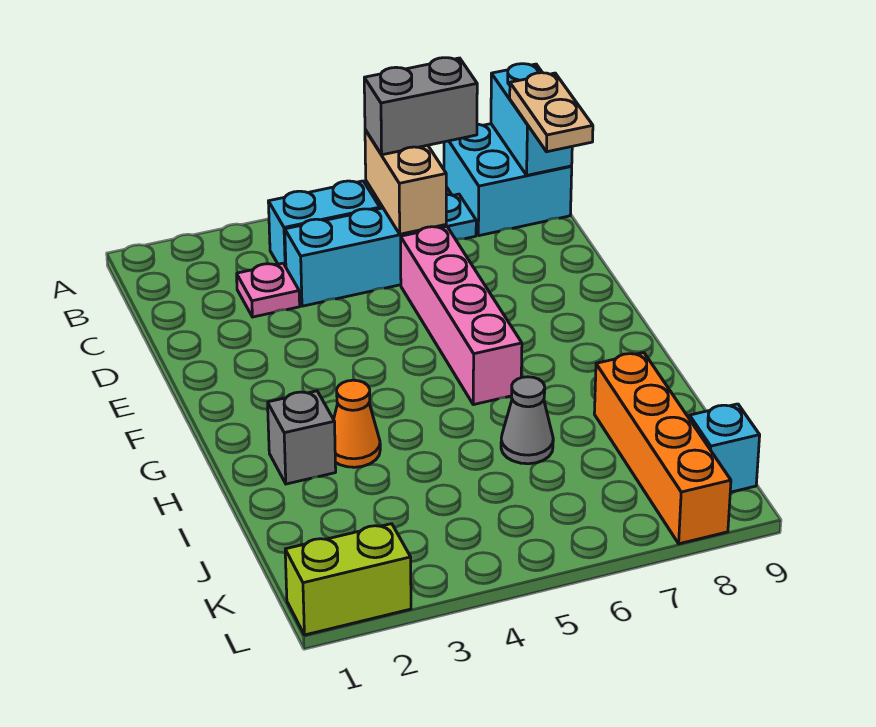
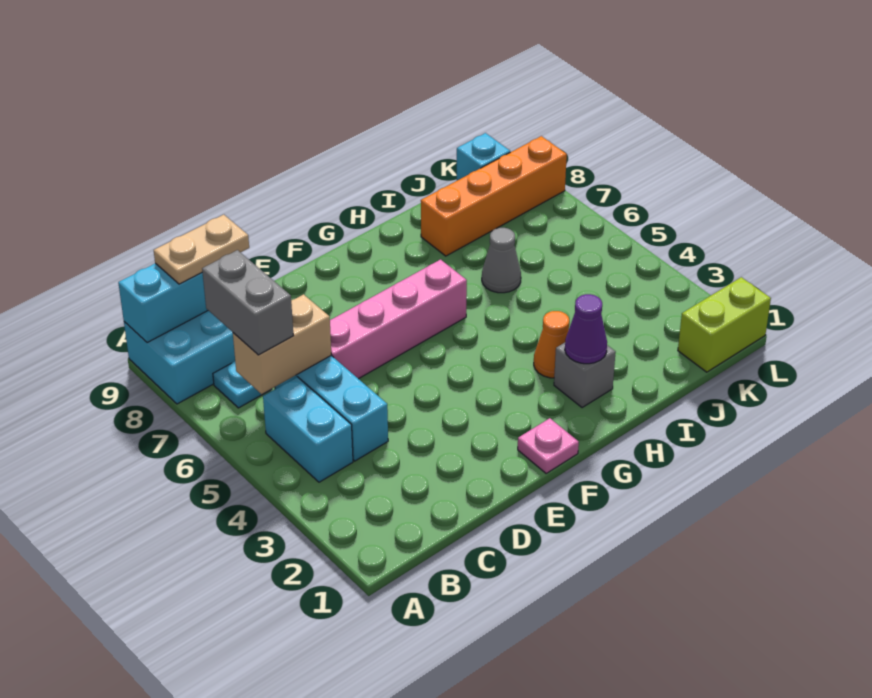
pink 1x1 plate [237,263,300,317] -> pink 1x1 plate moved to [518,418,579,473]
none -> purple 1x1 cone [565,294,607,364]
lime 1x2 brick [285,524,411,635] -> lime 1x2 brick turned to [678,277,771,372]

